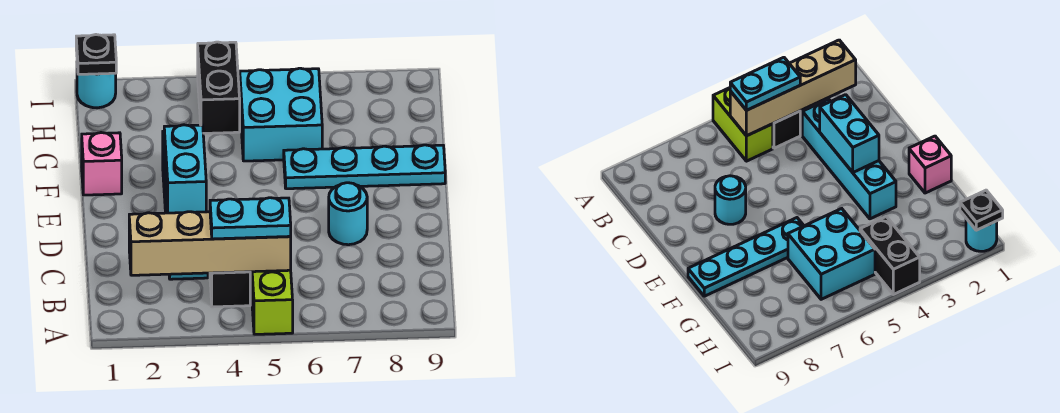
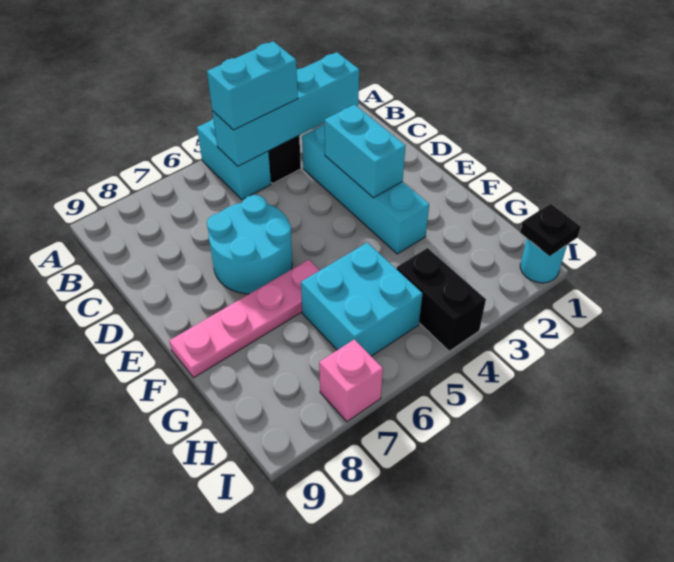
lime 1x2 brick [251,270,293,334] -> cyan 1x2 brick [197,119,271,200]
tan 1x4 brick [129,212,291,275] -> cyan 1x4 brick [212,52,359,166]
cyan 1x2 plate [210,198,291,239] -> cyan 1x2 brick [207,41,298,130]
cyan 1x1 round brick [329,183,367,245] -> cyan 2x2 round brick [207,195,292,294]
pink 1x1 brick [82,133,122,195] -> pink 1x1 brick moved to [319,339,383,421]
cyan 1x4 plate [284,145,445,189] -> pink 1x4 plate [169,260,320,377]

